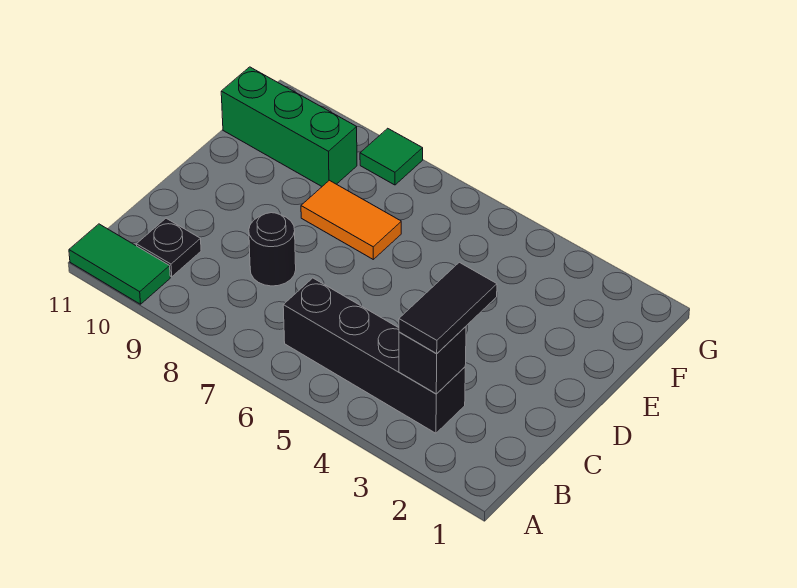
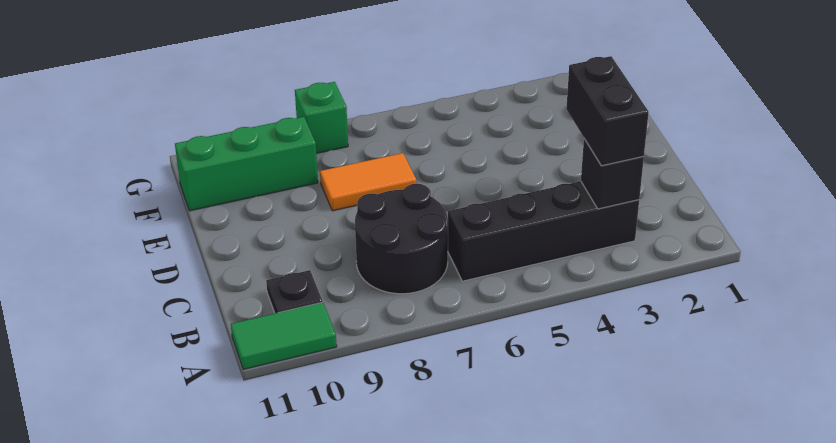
black 1x2 tile [399,262,497,354] -> black 1x2 brick [566,56,649,166]
black 1x1 round brick [249,213,296,286] -> black 2x2 round brick [355,184,448,294]
green 1x1 tile [360,128,423,185] -> green 1x1 brick [295,82,348,153]

